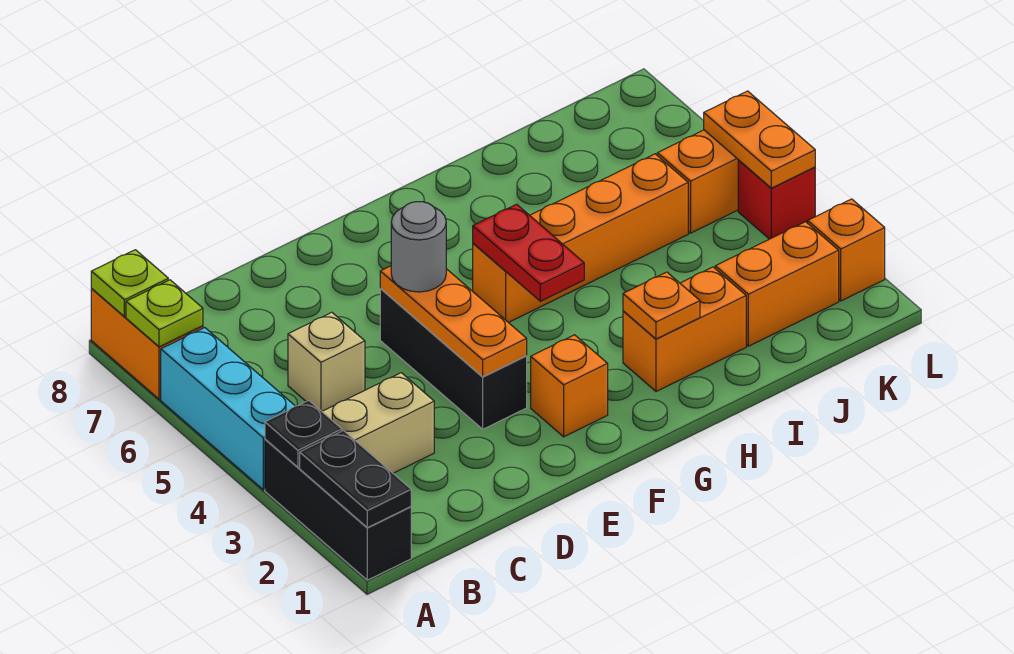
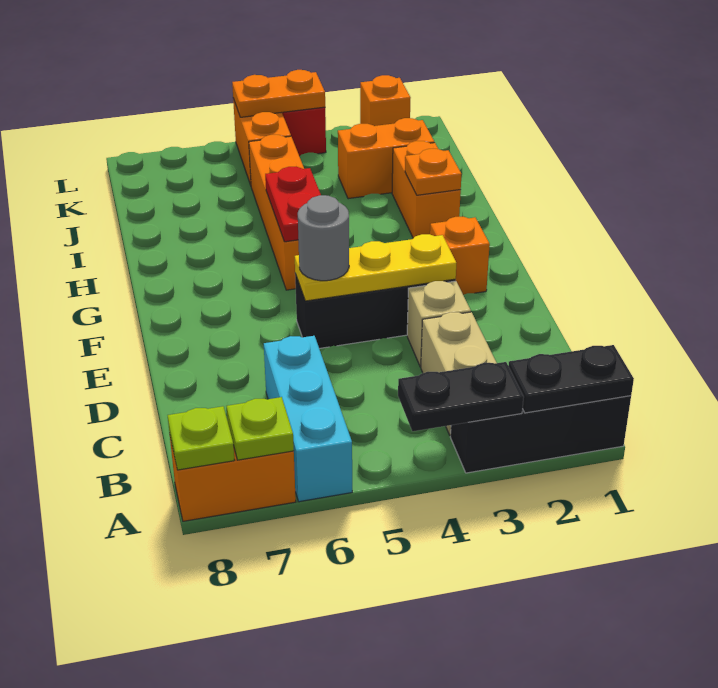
black 1x1 plate [265,400,342,467] -> black 1x2 plate [398,362,524,431]
cyan 1x3 brick [161,328,295,490] -> cyan 1x3 brick turned to [264,336,352,502]
tan 1x1 brick [288,312,365,411] -> tan 1x1 brick moved to [407,281,471,367]
orange 1x3 plate [380,266,527,377] -> yellow 1x3 plate [295,234,456,301]
red 1x2 plate [473,204,584,301] -> red 1x2 plate turned to [265,167,321,242]
orange 1x2 brick [715,222,839,346] -> orange 1x2 brick turned to [338,118,434,199]

